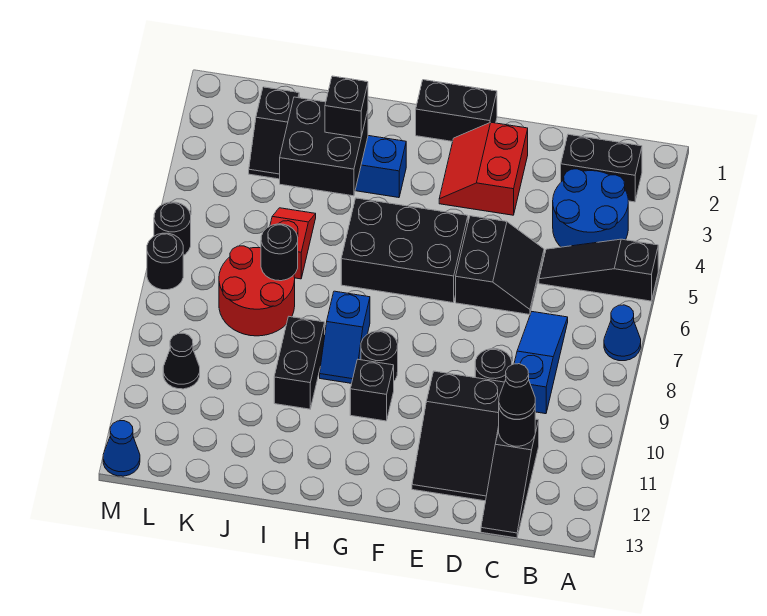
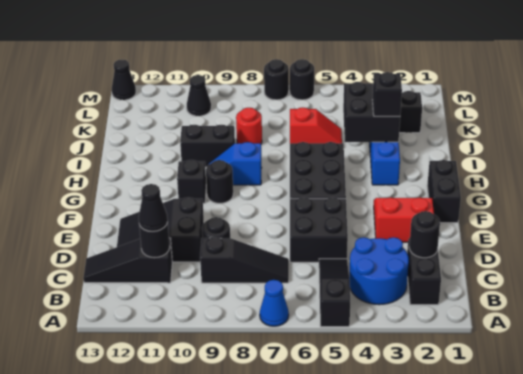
blue 1x3 slope [514,312,568,414] -> black 1x3 slope [200,237,289,283]
black 2x2 slope [456,216,544,315] -> black 2x2 brick [290,197,348,262]
red 2x2 round brick [219,246,295,336] -> red 1x1 round brick [236,108,262,144]
black 1x1 round brick [261,224,298,281] -> black 1x1 round brick moved to [409,211,440,258]
blue 1x1 cone [103,421,140,476] -> black 1x1 cone [112,60,136,100]

